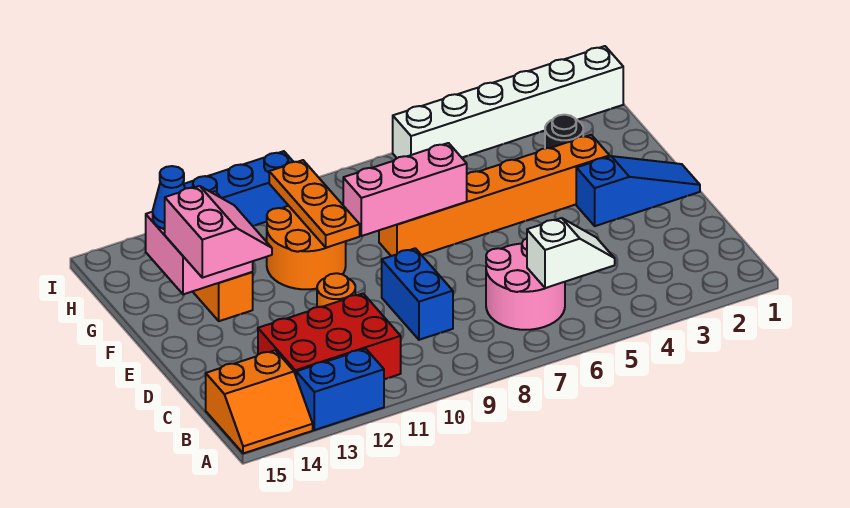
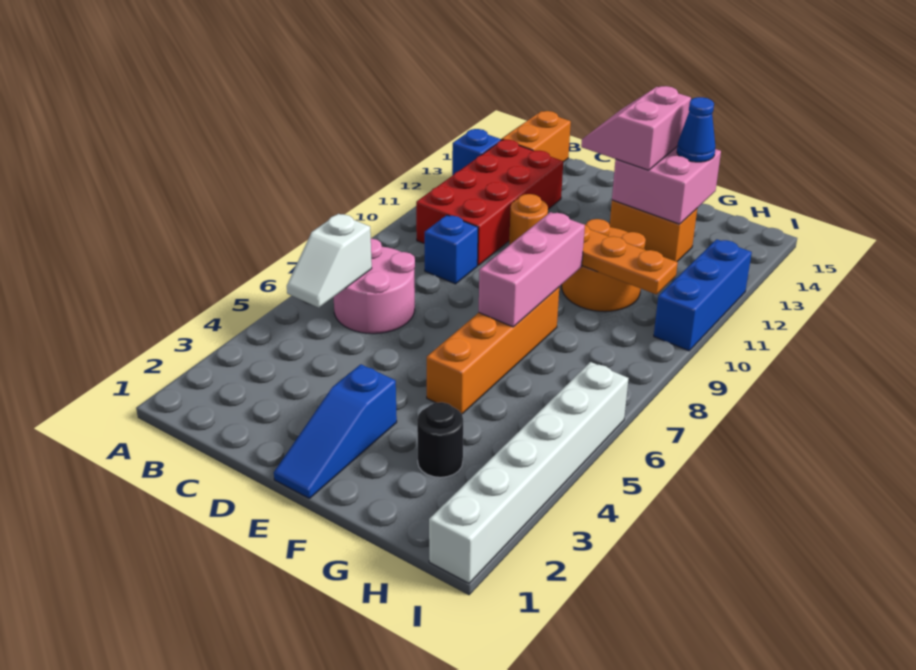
blue 1x2 brick [296,349,384,430] -> blue 1x1 brick [452,129,501,176]
red 2x3 brick [258,294,401,379] -> red 2x4 brick [416,140,563,265]
blue 1x2 brick [382,248,453,340] -> blue 1x1 brick [425,215,478,284]
pink 2x2 slope [165,186,272,278] -> pink 2x2 slope turned to [581,86,691,170]
orange 1x6 brick [379,135,610,256] -> orange 1x4 brick [427,287,559,414]

